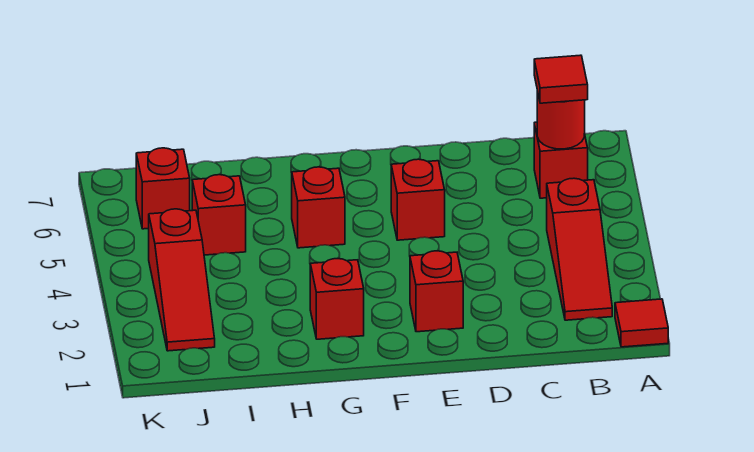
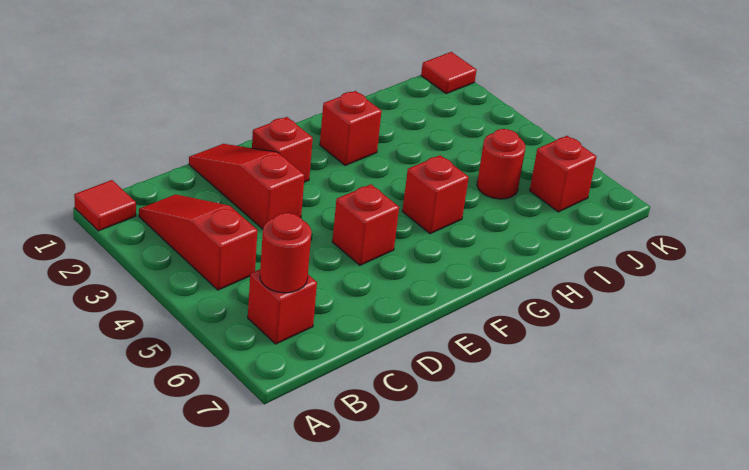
red 1x1 tile [534,55,588,103] -> red 1x1 tile moved to [421,52,476,94]
red 1x1 brick [192,175,246,255] -> red 1x1 round brick [477,129,525,199]
red 1x3 slope [149,209,215,351] -> red 1x3 slope moved to [189,144,305,229]

